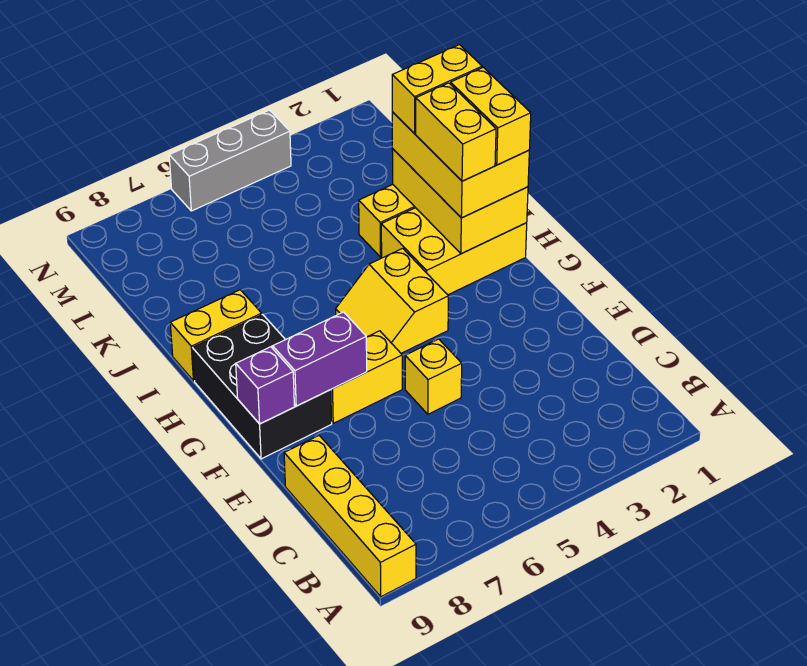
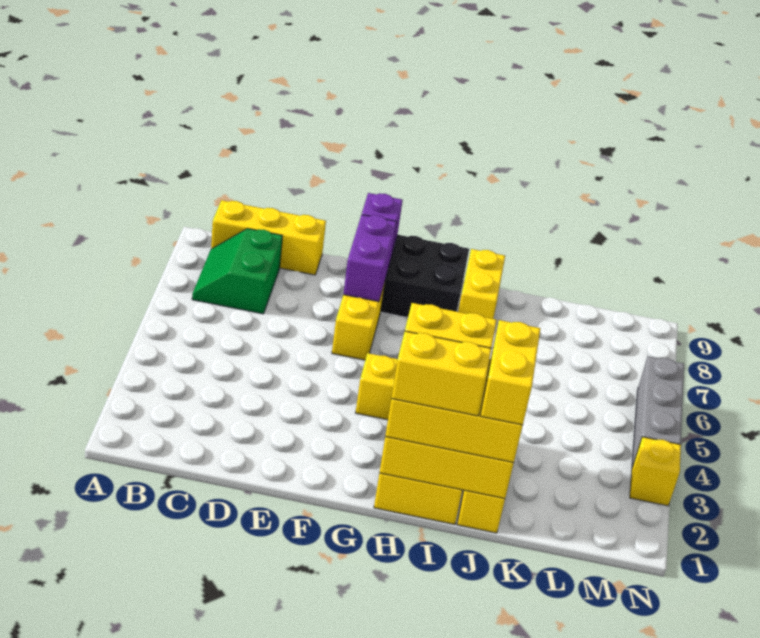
yellow 1x4 brick [284,436,416,597] -> yellow 1x3 brick [211,200,326,275]
none -> green 2x2 slope [192,229,282,314]
yellow 1x1 brick [405,339,462,414] -> yellow 1x1 brick moved to [630,437,681,506]

